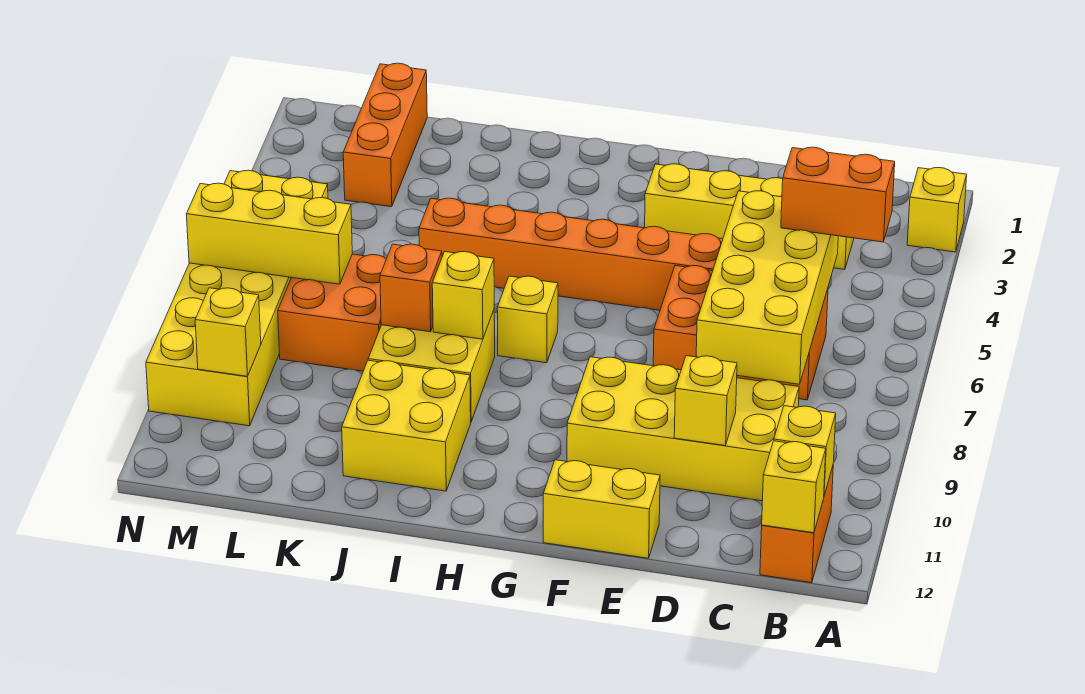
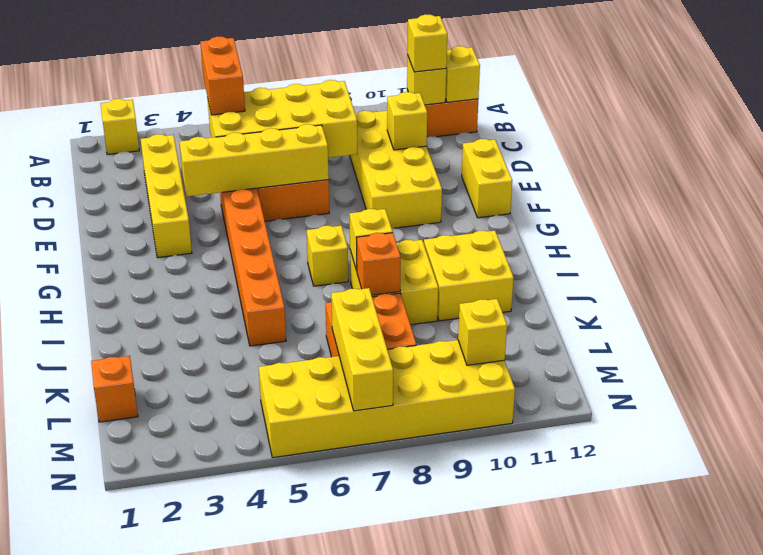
none -> yellow 1x1 brick [407,14,447,72]
none -> yellow 1x4 brick [180,124,329,196]
orange 1x3 brick [343,63,427,207] -> orange 1x1 brick [91,356,138,422]

